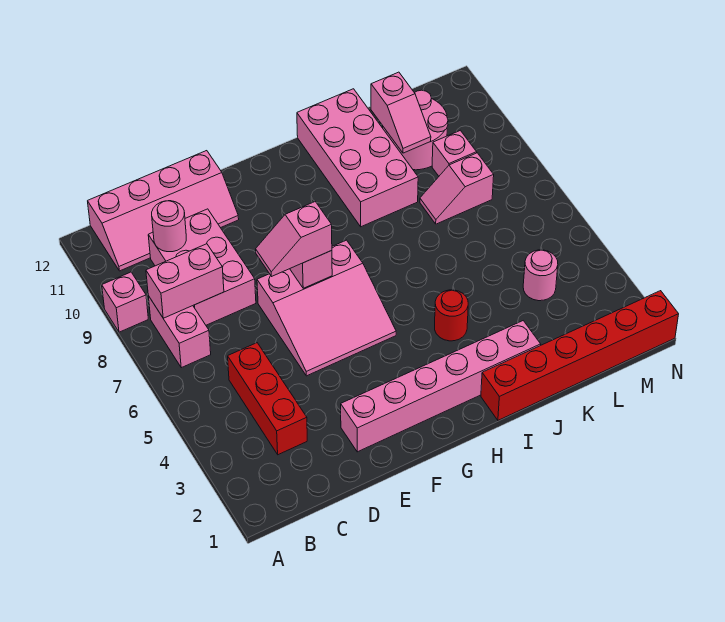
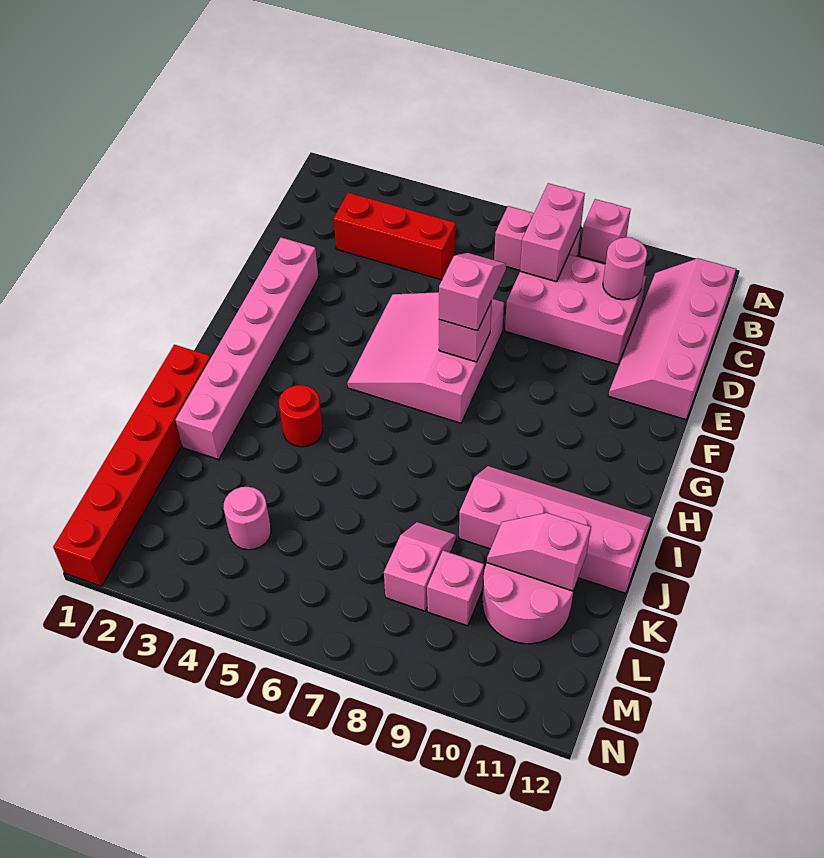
pink 2x4 brick [297,89,418,227] -> pink 2x4 slope [459,466,652,593]

